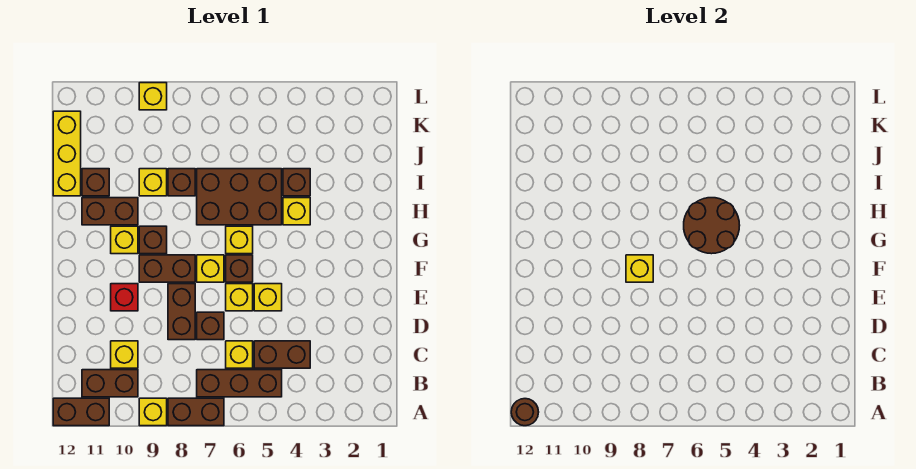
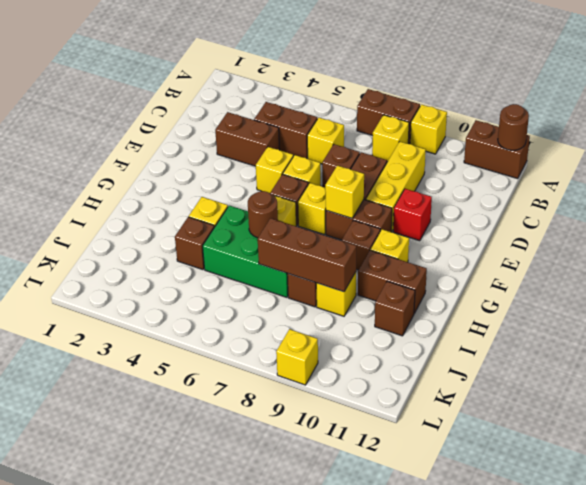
brown 1x3 brick [197,370,282,397] -> brown 1x3 brick moved to [258,218,356,292]
brown 1x2 brick [82,370,138,397] -> brown 1x2 brick moved to [215,112,280,166]
yellow 1x1 brick [111,341,138,368] -> yellow 1x1 brick moved to [372,115,409,162]
brown 2x2 round brick [684,198,740,254] -> brown 1x1 round brick [248,191,278,238]
brown 2x3 brick [197,169,282,225] -> green 2x3 brick [203,206,288,297]
yellow 1x3 brick [53,111,81,196] -> yellow 1x3 brick moved to [366,142,426,232]

